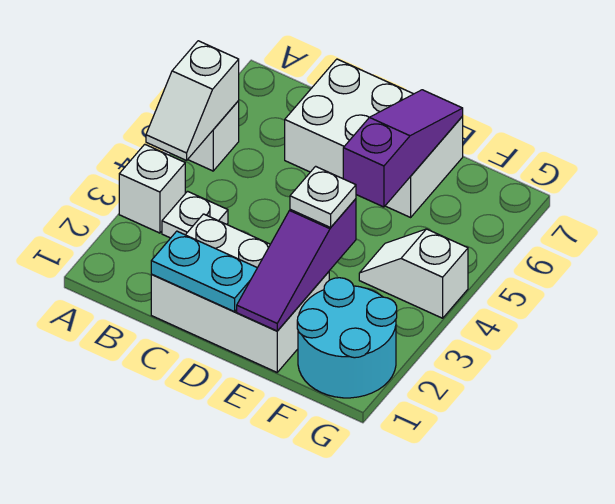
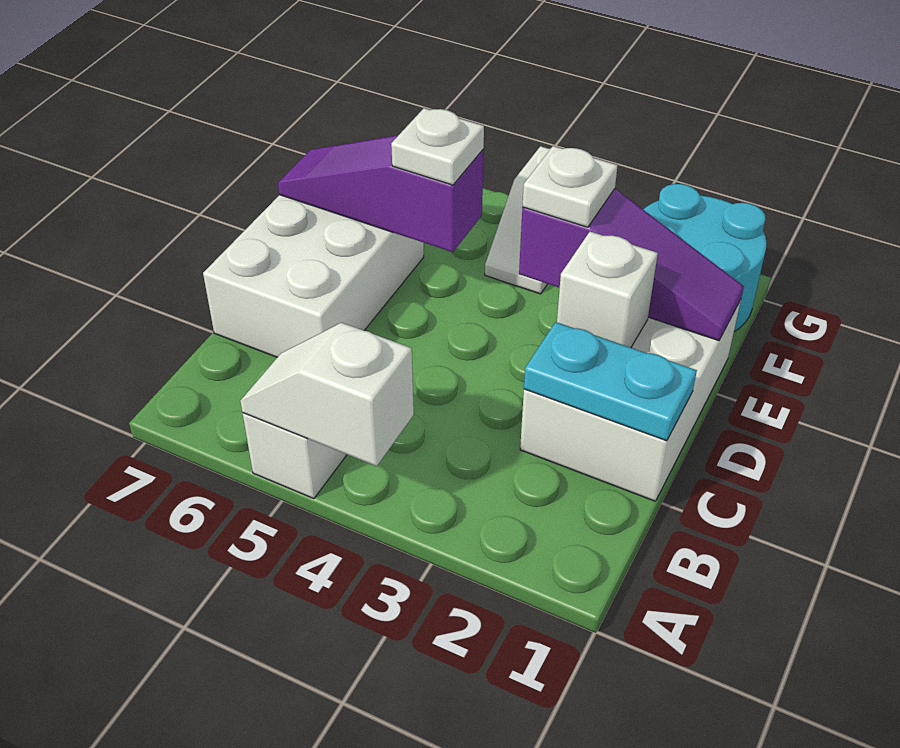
white 1x1 brick [119,144,185,233] -> white 1x1 brick moved to [557,232,658,348]
white 1x2 slope [146,41,239,161] -> white 1x2 slope turned to [240,323,414,466]
white 1x1 plate [162,191,228,238] -> white 1x1 plate moved to [391,108,484,185]
cyan 1x2 plate [151,231,257,312] -> cyan 1x2 plate turned to [524,322,697,441]

